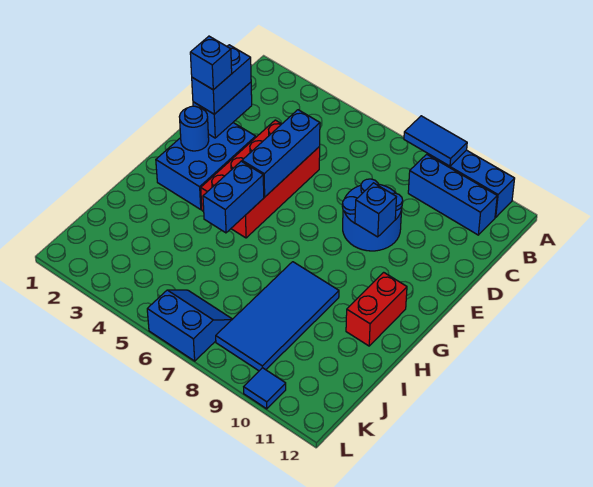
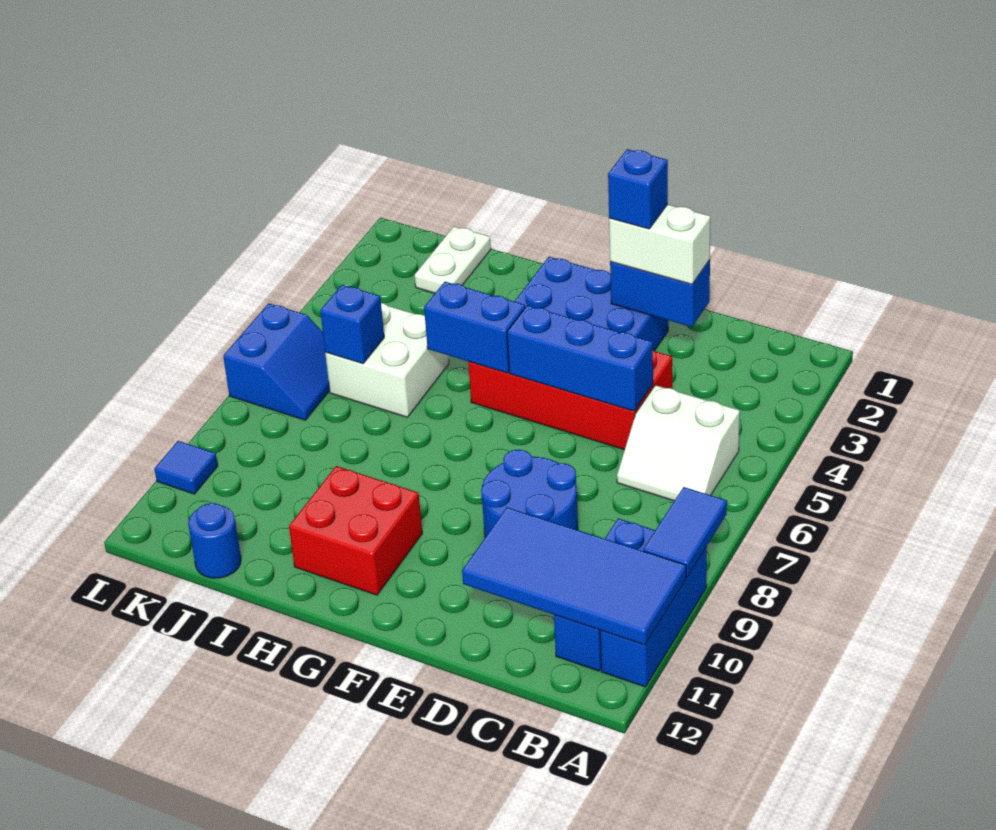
none -> white 2x2 slope [617,385,740,501]
blue 1x2 brick [192,45,251,114] -> white 1x2 brick [609,204,710,284]
blue 1x1 brick [355,183,396,237] -> blue 1x1 brick moved to [320,285,384,364]
blue 1x1 round brick [179,106,209,151] -> blue 1x1 round brick moved to [188,503,241,578]
red 1x2 brick [346,272,407,346] -> red 2x2 brick [289,466,422,595]
blue 2x4 tile [216,262,339,371] -> blue 2x4 tile moved to [462,508,686,645]
none -> white 2x2 brick [325,303,449,417]
none -> white 1x2 plate [415,226,491,293]

